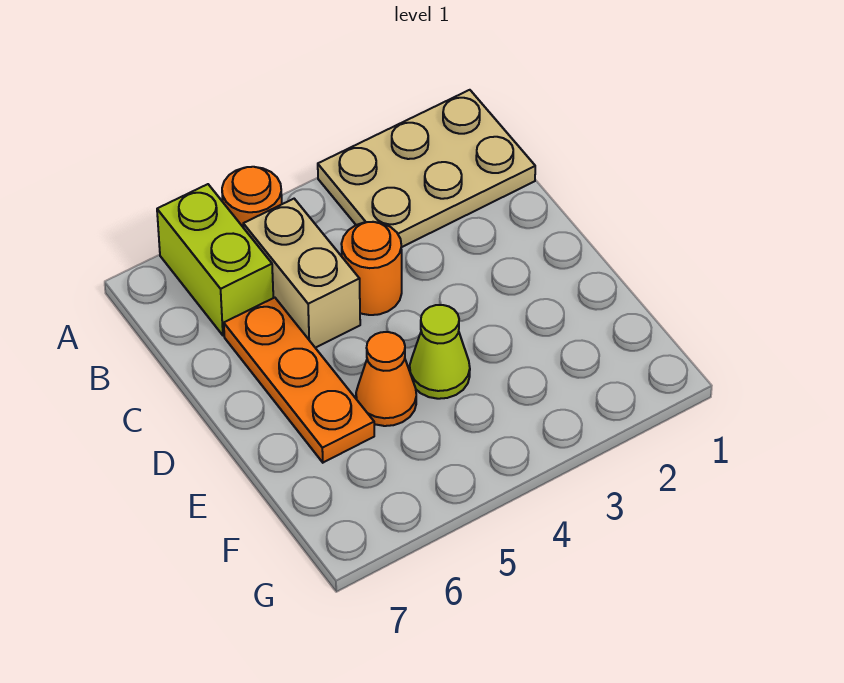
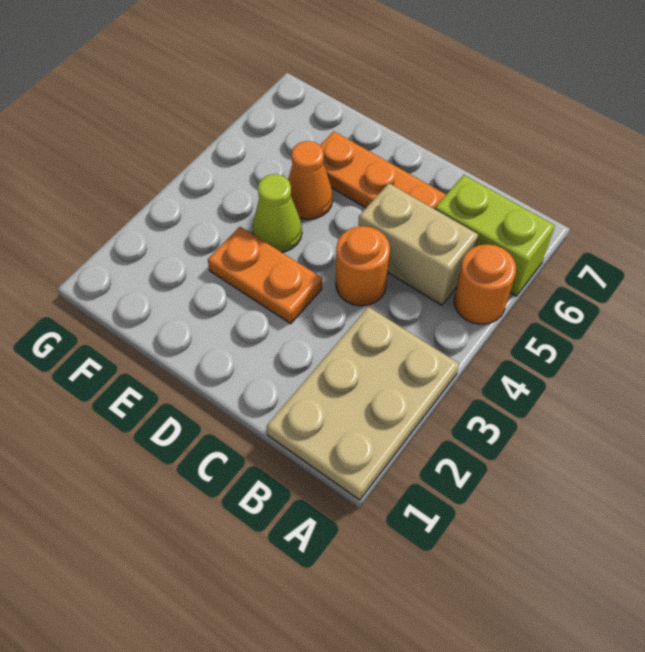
none -> orange 1x2 plate [208,227,322,324]

